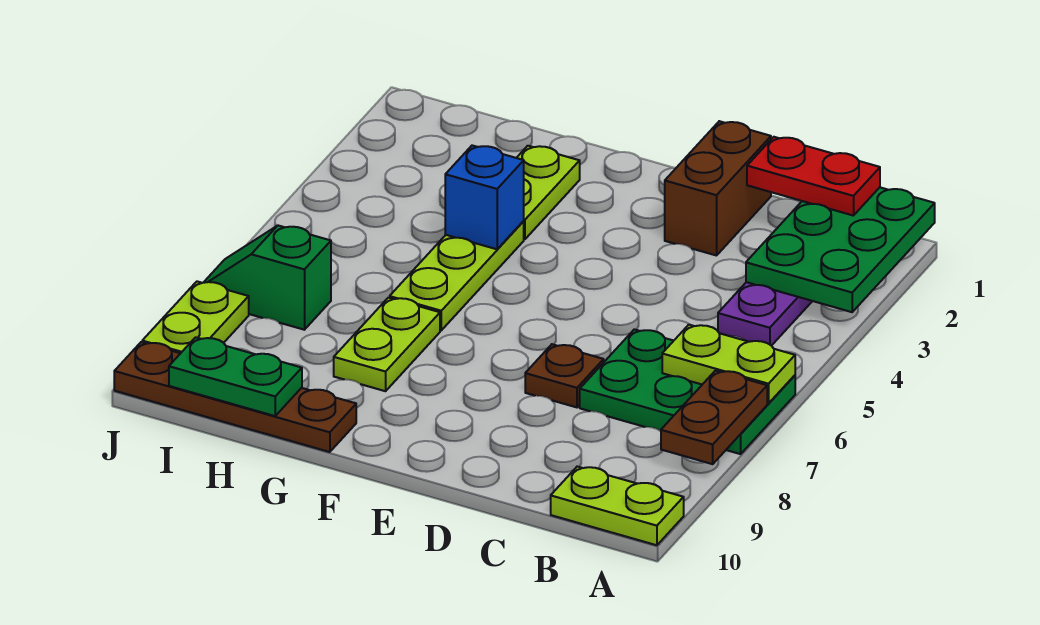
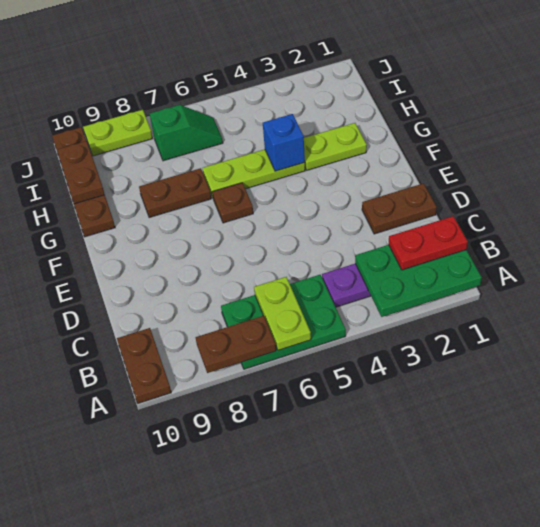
green 2x3 plate [580,329,795,454] -> green 2x3 plate turned to [221,275,346,369]
lime 1x2 plate [551,467,684,545] -> brown 1x2 plate [117,328,171,403]
red 1x2 plate [747,137,880,216] -> red 1x2 plate turned to [389,216,468,270]
brown 1x2 brick [665,121,771,256] -> brown 1x2 plate [362,183,437,234]
brown 1x1 plate [525,344,604,407] -> brown 1x1 plate moved to [212,183,253,223]
lime 1x2 plate [334,298,440,391] -> brown 1x2 plate [139,168,211,218]
green 1x2 plate [169,337,302,416] -> brown 1x2 plate [57,141,105,204]
green 1x2 slope [203,226,331,330] -> green 1x2 slope turned to [150,105,223,161]

